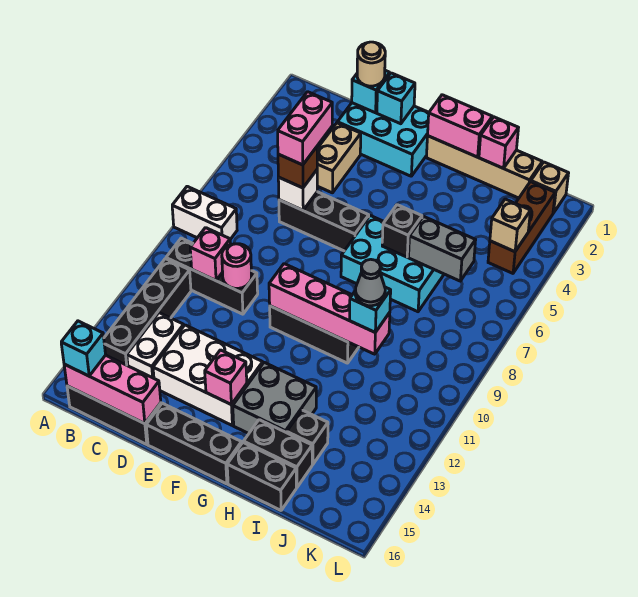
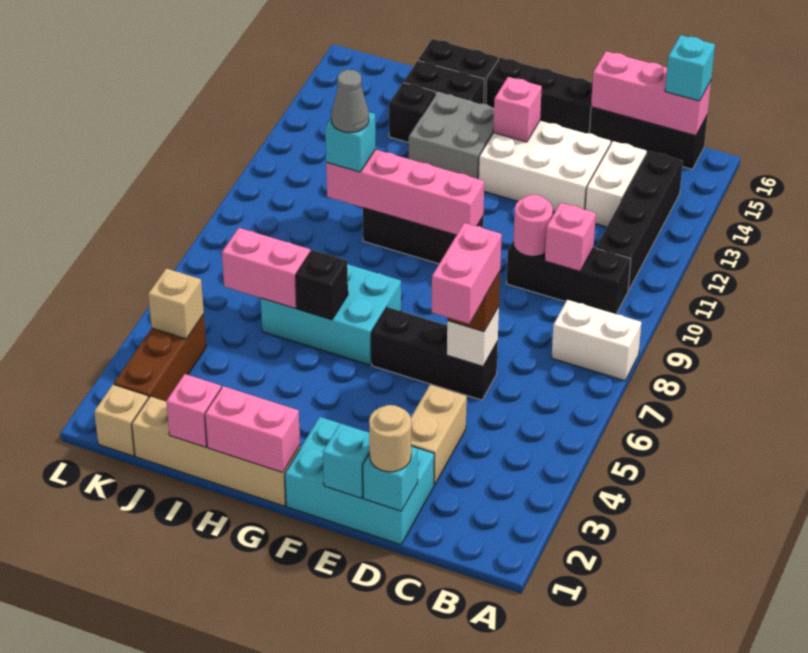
grey 1x2 brick [409,216,476,281] -> pink 1x2 brick [222,228,310,308]

